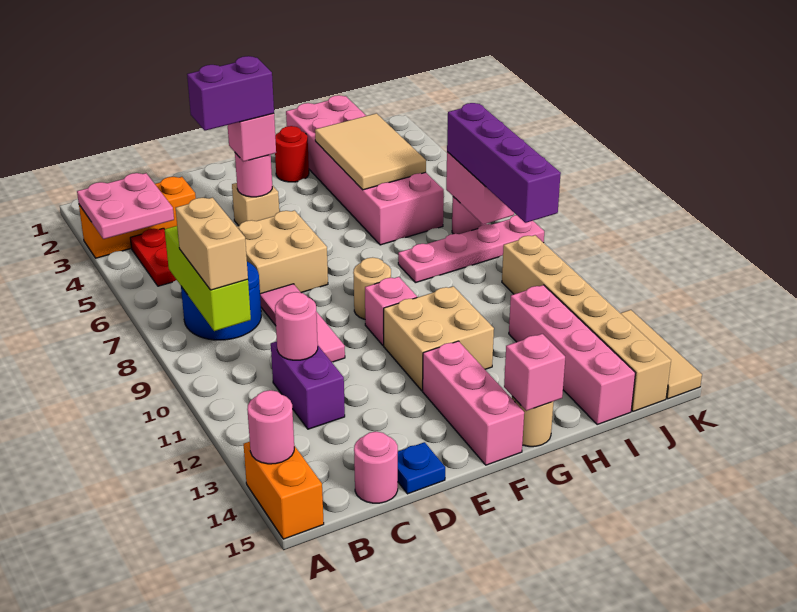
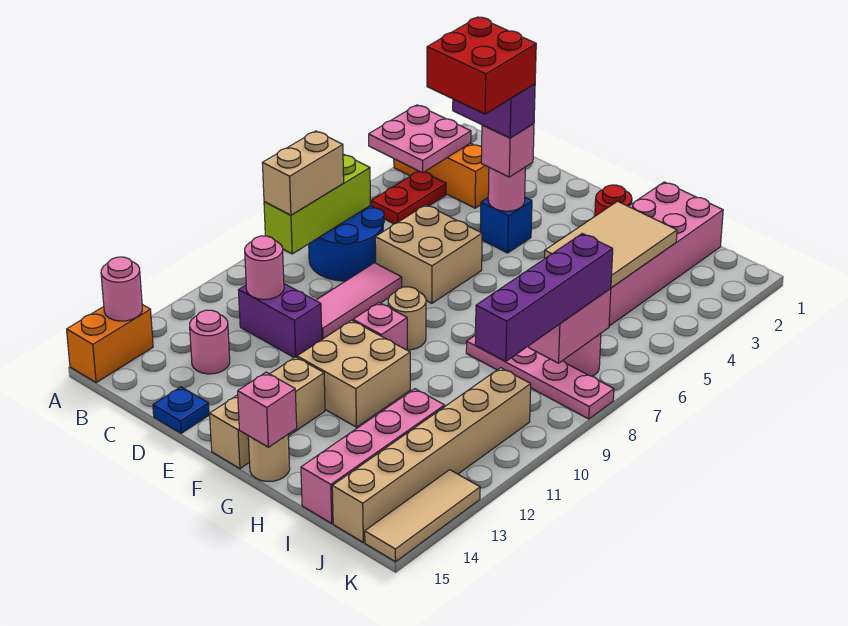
purple 1x2 brick [271,342,345,429] -> purple 1x2 brick turned to [238,284,322,358]
pink 1x1 round brick [354,432,398,503] -> pink 1x1 round brick moved to [190,310,230,374]
none -> red 2x2 brick [427,17,536,114]
tan 1x1 brick [232,183,279,226] -> blue 1x1 brick [480,197,532,253]
pink 1x3 brick [423,341,524,465] -> tan 1x3 brick [210,357,325,469]

